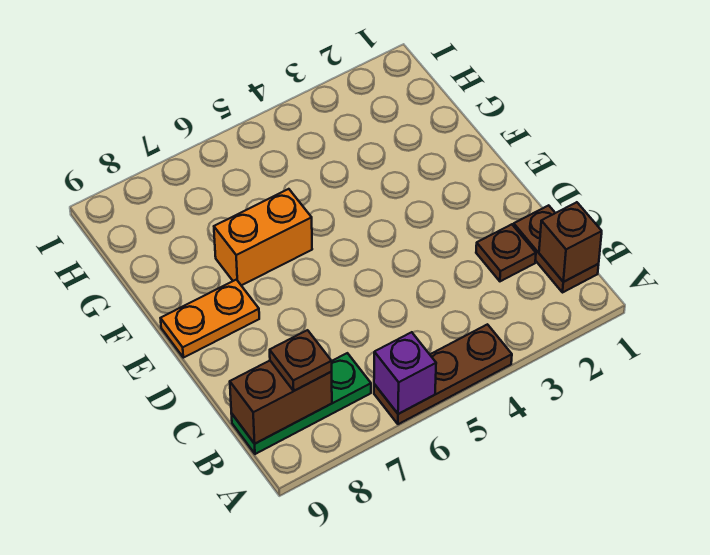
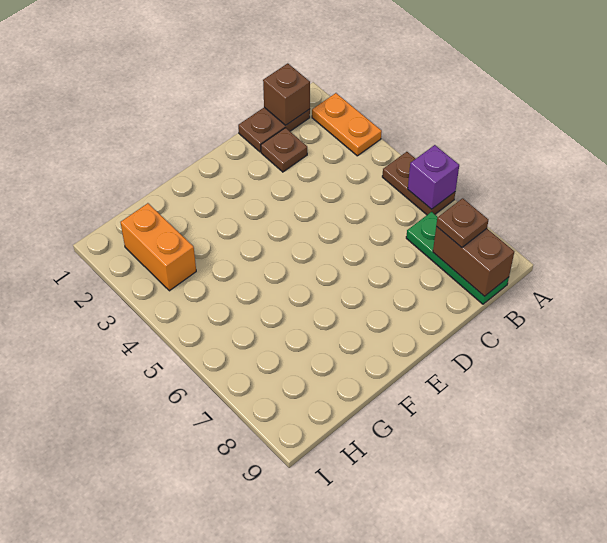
brown 1x3 plate [374,324,512,424] -> brown 1x2 plate [382,152,455,215]
orange 1x2 plate [161,280,259,358] -> orange 1x2 plate moved to [312,93,382,156]
orange 1x2 brick [214,189,312,285] -> orange 1x2 brick moved to [120,203,196,291]

